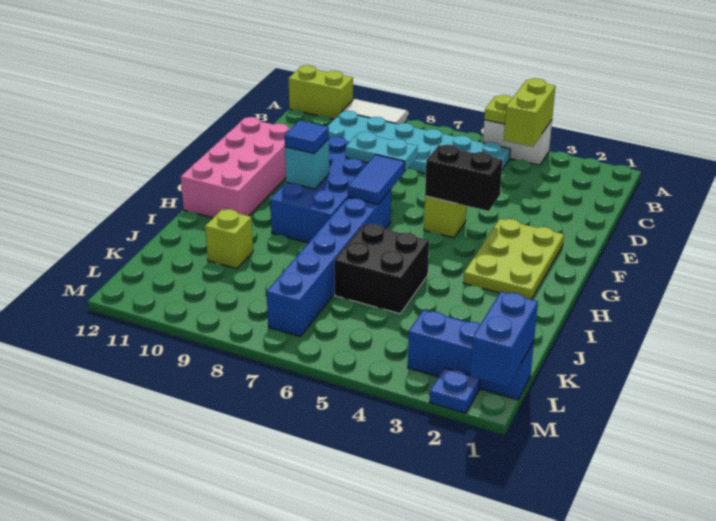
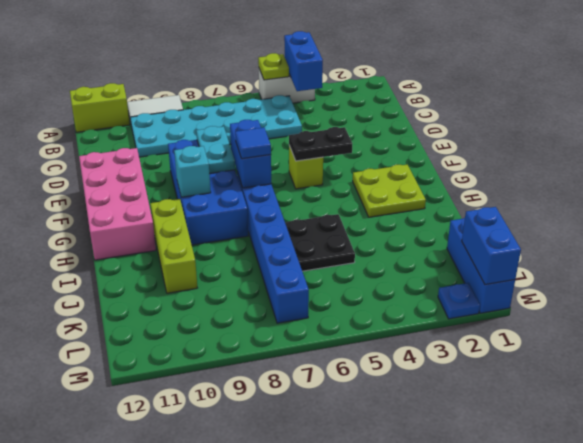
lime 1x2 brick [504,78,556,147] -> blue 1x2 brick [284,31,323,91]
cyan 1x2 plate [346,132,418,171] -> cyan 1x2 plate turned to [196,126,235,174]
lime 2x3 plate [463,219,564,300] -> lime 2x2 plate [353,165,426,217]
black 1x2 brick [425,145,503,211] -> black 1x2 plate [289,127,352,161]
blue 1x2 tile [348,155,405,205] -> blue 1x2 brick [230,120,271,188]
blue 1x1 tile [284,120,329,154] -> blue 1x1 tile moved to [235,127,271,159]
black 2x2 brick [334,224,429,314] -> black 2x2 plate [285,214,355,271]
lime 1x1 brick [205,209,253,269] -> lime 1x3 brick [150,199,197,293]
blue 1x3 brick [408,310,534,400] -> blue 1x3 brick turned to [447,218,515,313]

